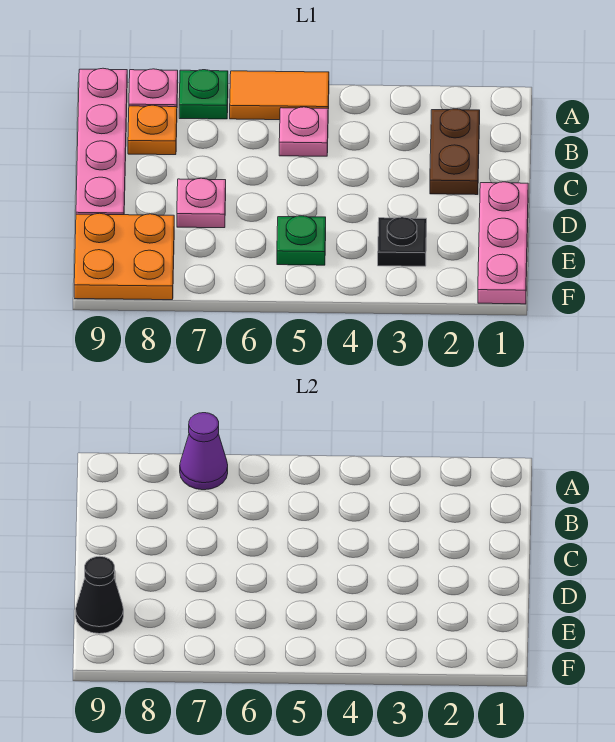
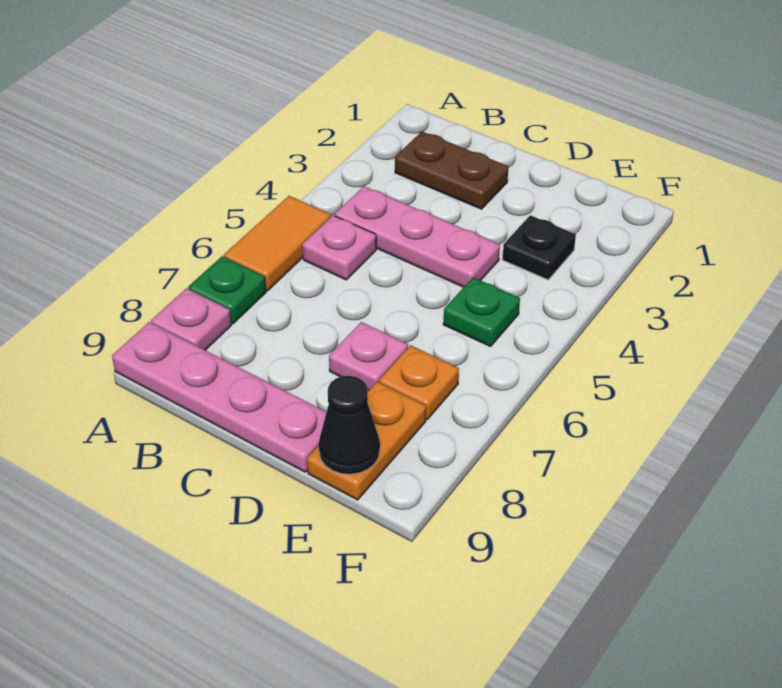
purple 1x1 cone [180,413,228,490] -> none
orange 1x1 plate [128,105,177,155] -> orange 1x1 plate moved to [379,345,459,419]
pink 1x3 plate [478,182,528,304] -> pink 1x3 plate moved to [335,186,500,287]
orange 2x2 plate [74,213,174,300] -> orange 1x2 plate [307,382,426,500]

